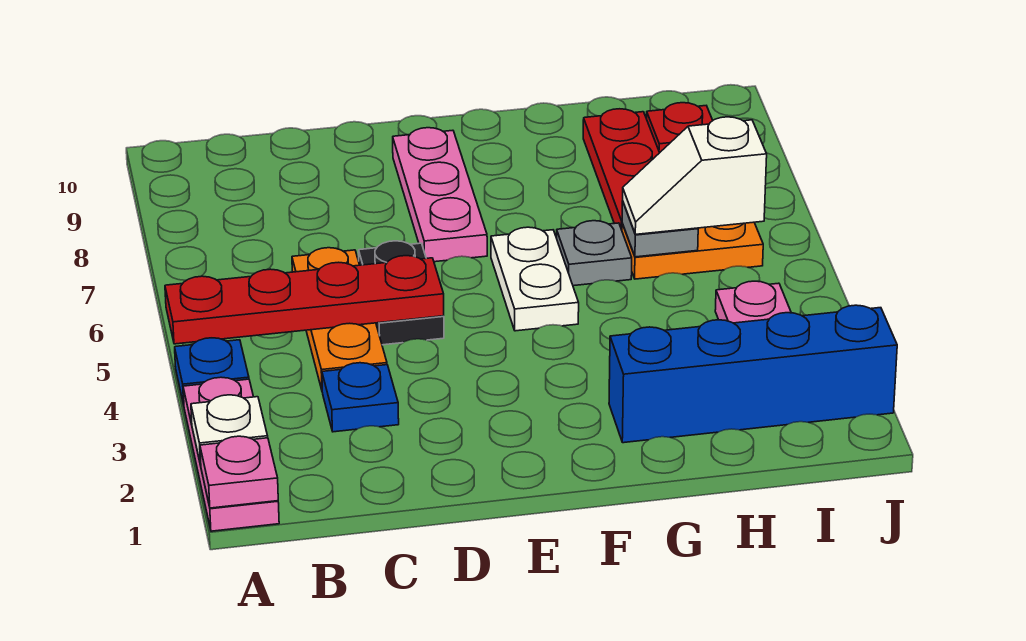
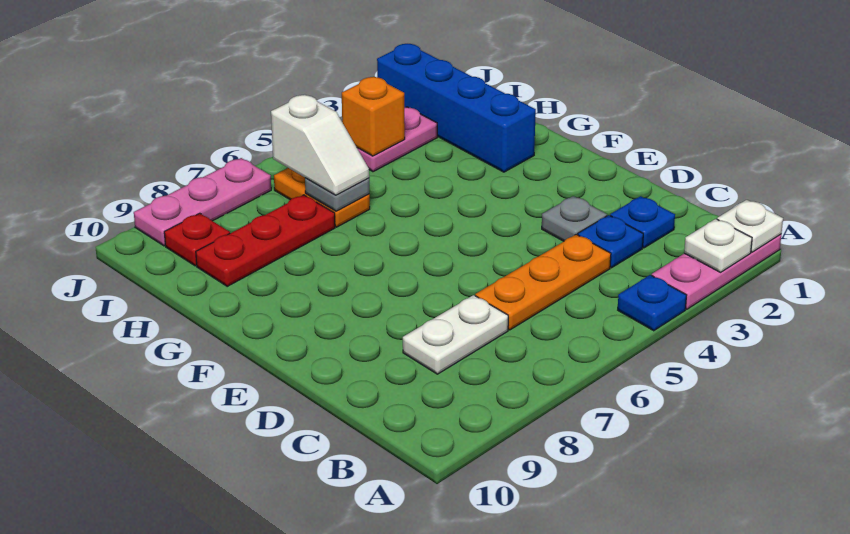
pink 1x1 plate [200,436,278,508] -> white 1x1 plate [717,200,783,252]
red 1x4 plate [165,256,444,344] -> none
none -> blue 1x1 plate [610,196,675,248]
black 1x2 plate [359,241,444,345] -> none
pink 1x3 plate [393,128,487,262] -> pink 1x3 plate moved to [134,158,271,246]
white 1x2 plate [491,227,579,331] -> white 1x2 plate moved to [403,295,508,374]
grey 1x1 plate [557,221,632,286] -> grey 1x1 plate moved to [542,196,607,241]
none -> orange 1x1 brick [342,77,405,156]

